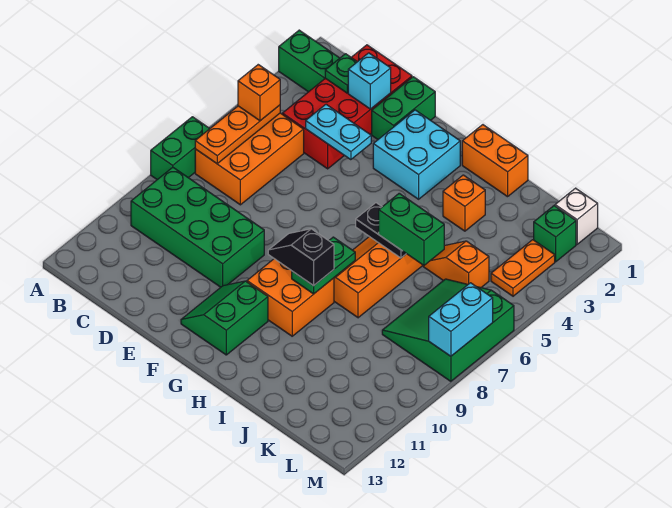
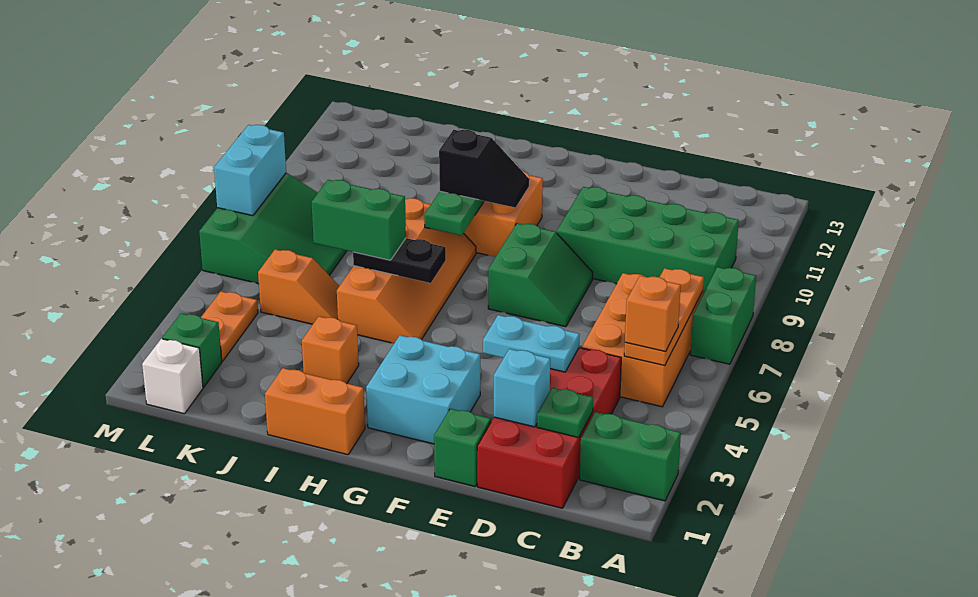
green 1x2 brick [372,77,435,139] -> green 1x1 brick [434,409,491,487]
green 2x2 slope [181,281,268,355] -> green 2x2 slope moved to [488,223,593,327]

